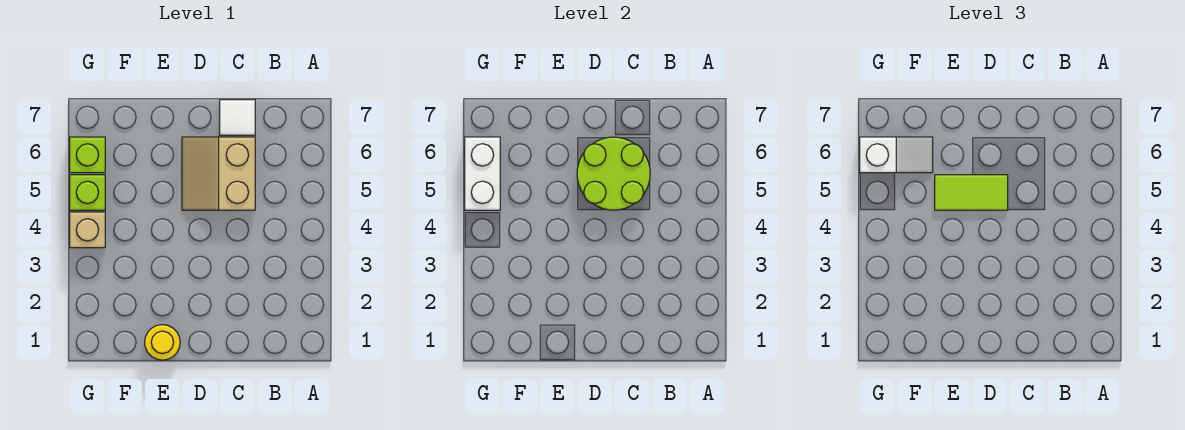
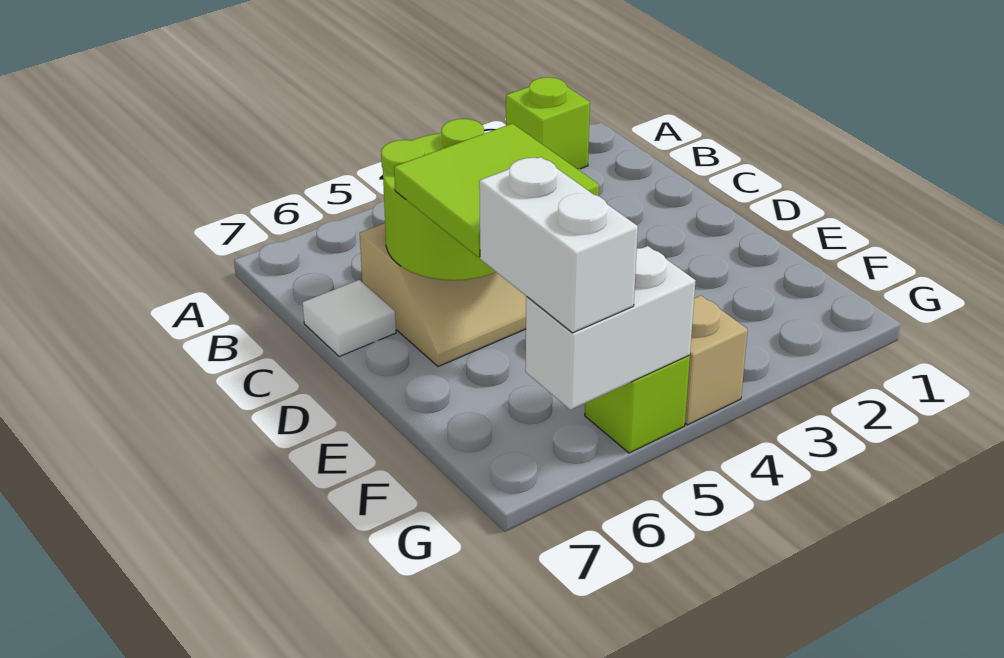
lime 1x2 tile [935,175,1008,210] -> lime 2x2 tile [394,123,599,257]
yellow 1x1 round brick [145,325,180,360] -> none
white 1x2 slope [860,137,933,173] -> white 1x2 brick [479,157,638,333]
lime 1x1 brick [70,137,105,173] -> lime 1x1 brick moved to [506,77,590,169]

